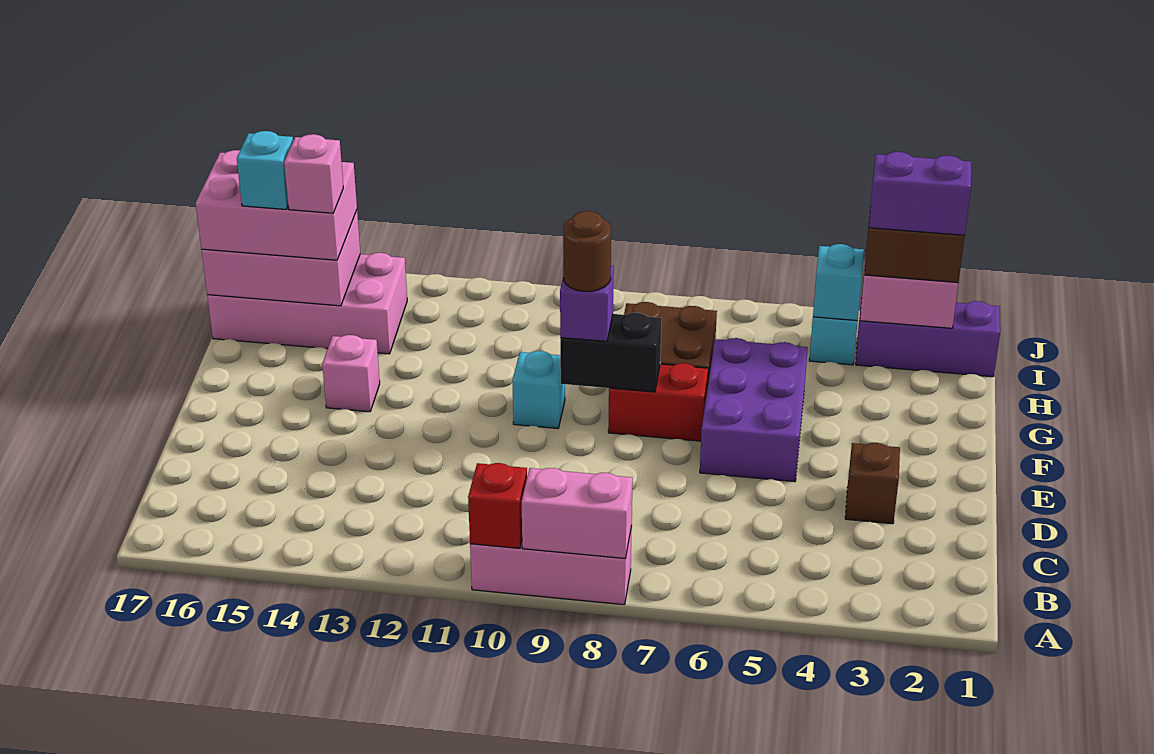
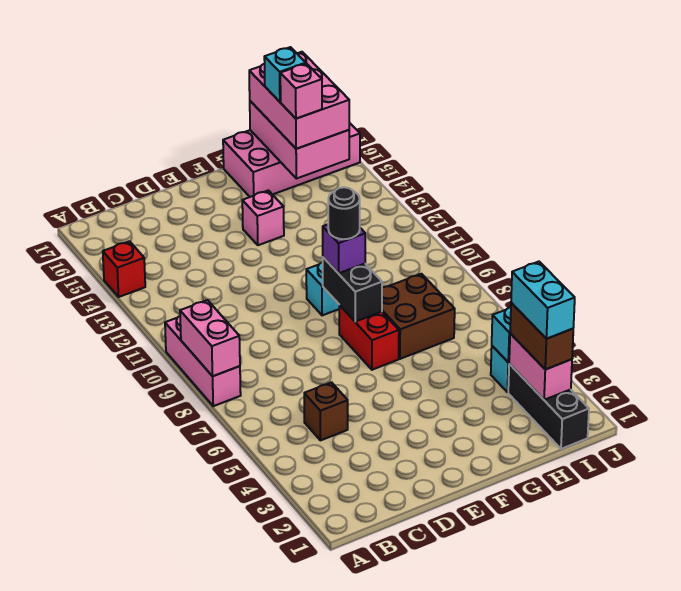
red 1x1 brick [468,463,527,548] -> red 1x1 brick moved to [103,241,145,297]
brown 1x1 brick [845,443,900,524] -> brown 1x1 brick moved to [304,382,348,440]
purple 2x3 brick [700,338,808,482] -> none
brown 1x1 round brick [563,211,611,292] -> black 1x1 round brick [328,187,360,239]
pink 2x4 brick [207,253,407,354] -> pink 2x4 brick turned to [223,123,360,197]
purple 1x3 brick [856,301,1000,377] -> black 1x3 brick [508,364,589,449]
purple 1x2 brick [869,152,971,235] -> cyan 1x2 brick [511,262,575,339]

